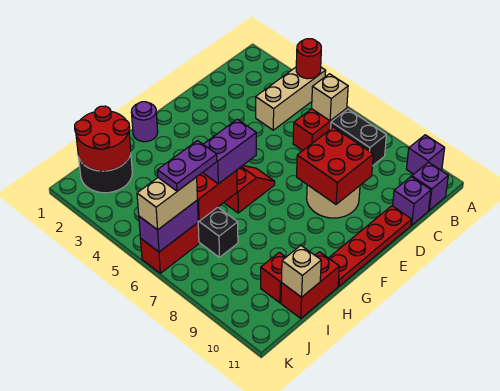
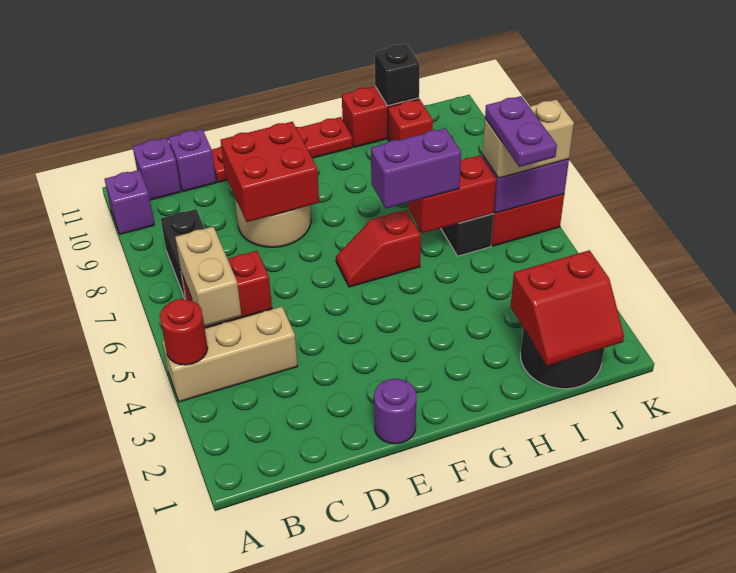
tan 1x1 brick [312,74,348,121] -> tan 1x2 brick [175,227,241,326]
purple 1x1 round brick [131,102,158,142] -> purple 1x1 round brick moved to [374,379,416,444]
red 2x2 round brick [75,106,131,171] -> red 2x2 slope [510,250,624,366]
purple 1x2 plate [157,141,217,191] -> purple 1x2 plate turned to [485,96,557,167]
tan 1x1 brick [282,246,321,297] -> black 1x1 brick [375,44,420,106]

